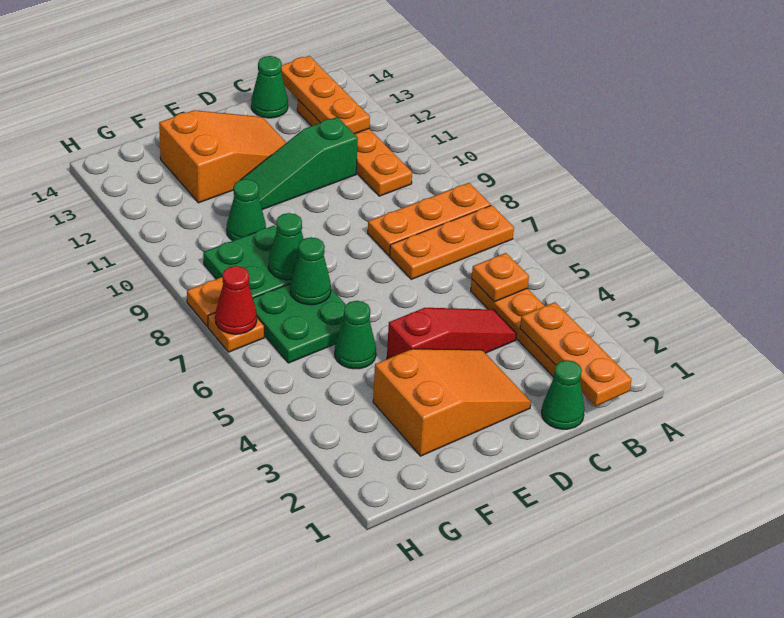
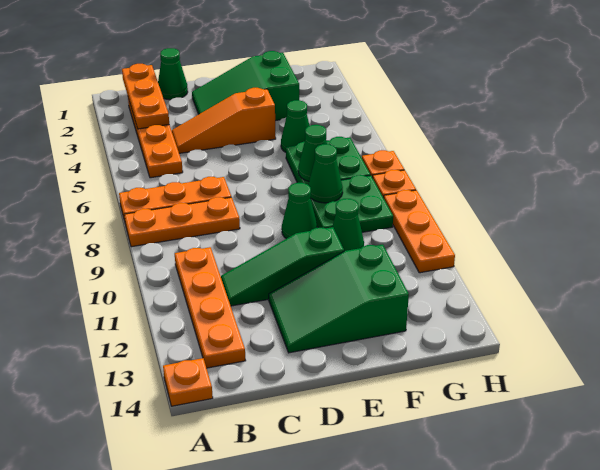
orange 1x1 plate [472,253,529,302] -> orange 1x1 plate moved to [163,358,213,406]
orange 1x3 plate [281,56,370,134] -> orange 1x3 plate moved to [384,190,455,273]
red 1x3 slope [387,308,516,359] -> orange 1x3 slope [172,88,276,153]
green 1x3 slope [241,117,358,210] -> green 1x3 slope turned to [221,227,344,306]
green 1x1 cone [251,56,288,118] -> green 1x1 cone moved to [282,183,317,239]
orange 2x3 slope [373,349,531,456] -> green 2x3 slope [192,51,299,121]
orange 2x3 slope [159,110,286,203] -> green 2x3 slope [269,244,409,353]
red 1x1 cone [215,266,257,334] -> none

